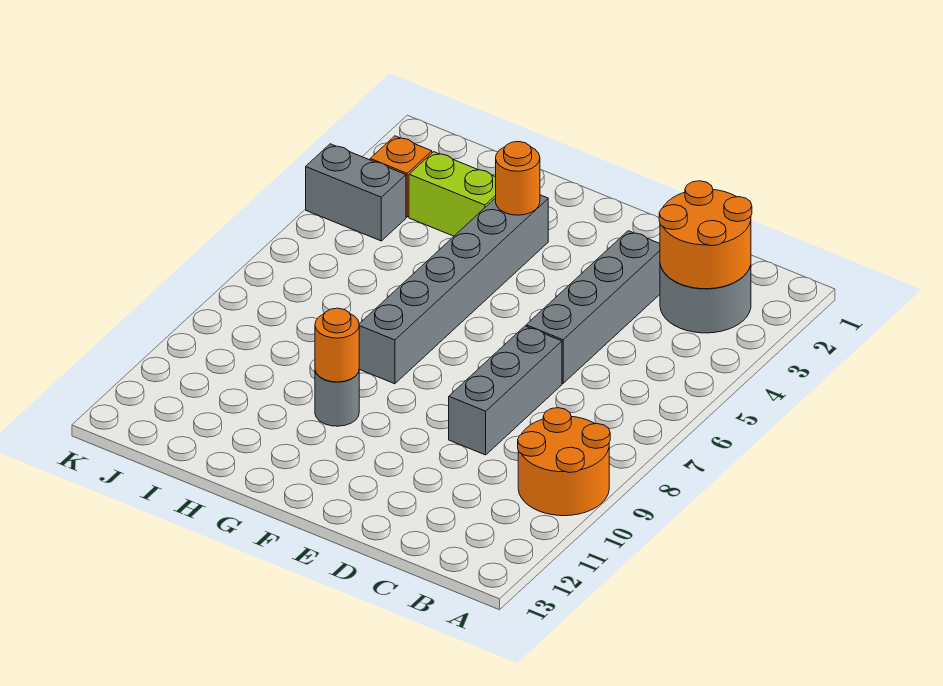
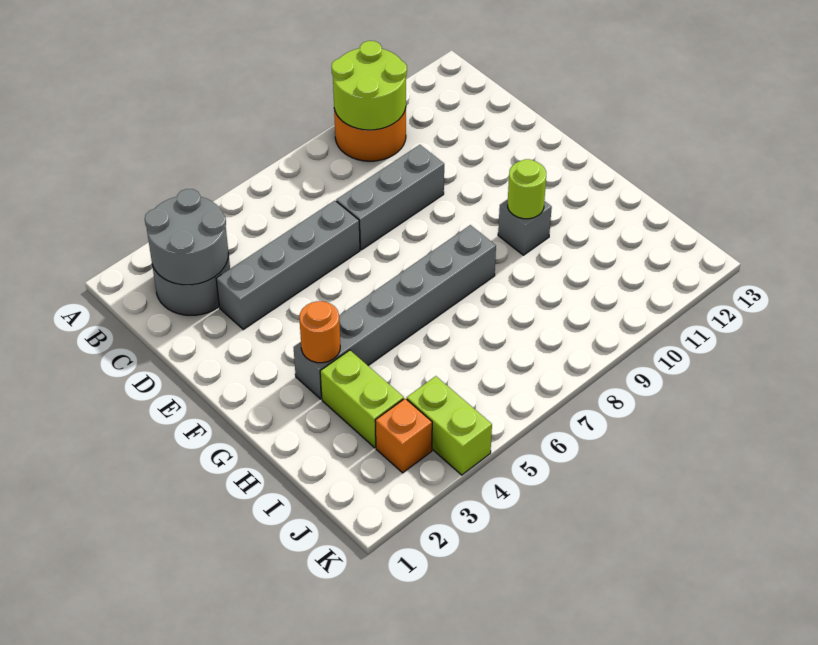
none -> lime 2x2 round brick [332,41,407,130]
orange 2x2 round brick [659,181,752,289] -> grey 2x2 round brick [145,189,228,285]
grey 1x1 round brick [315,371,359,426] -> grey 1x1 brick [498,199,552,255]
orange 1x1 round brick [315,308,359,382] -> lime 1x1 round brick [508,159,546,219]
grey 1x2 brick [306,144,406,241] -> lime 1x2 brick [407,376,492,475]

